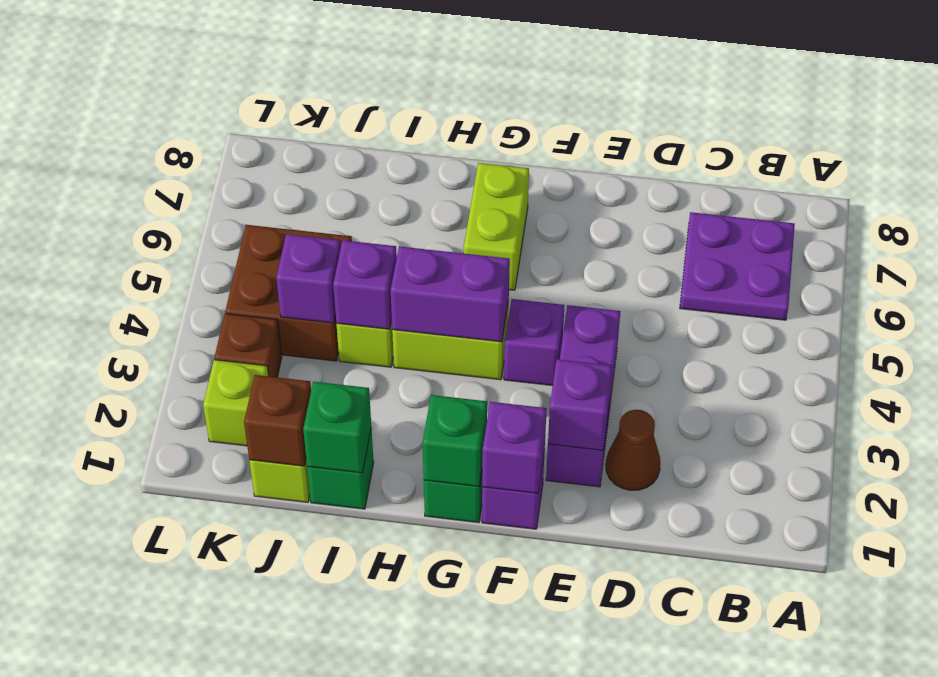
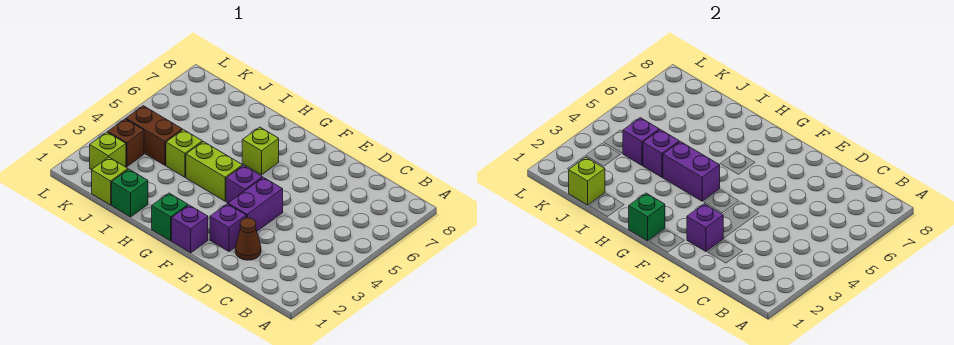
purple 2x2 plate [680,212,795,320] -> none
purple 1x1 brick [482,402,547,493] -> none
lime 1x2 brick [464,163,529,290] -> lime 1x1 brick [242,127,279,175]
green 1x1 brick [303,382,371,473] -> none
brown 1x1 brick [244,375,311,466] -> lime 1x1 brick [569,157,605,205]
brown 2x2 brick [225,225,352,361] -> brown 1x2 brick [126,106,182,165]

